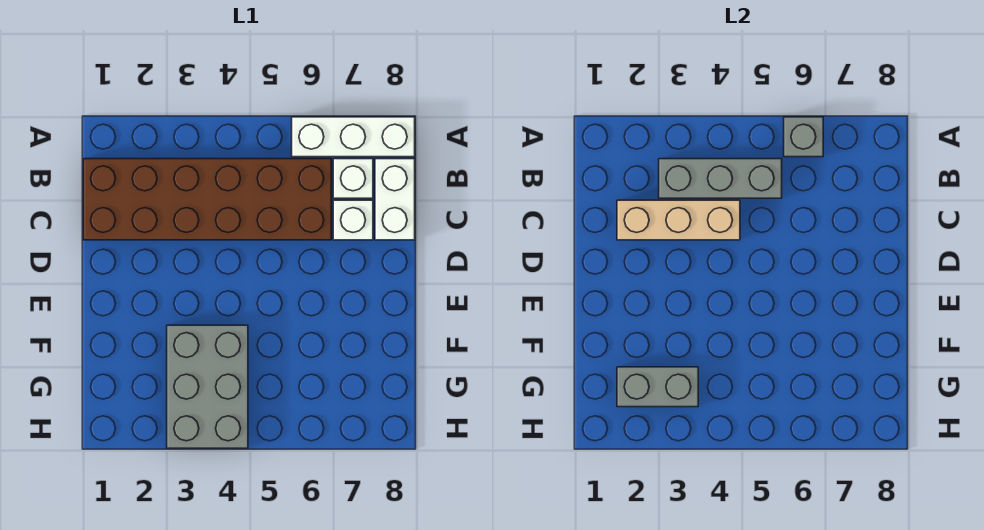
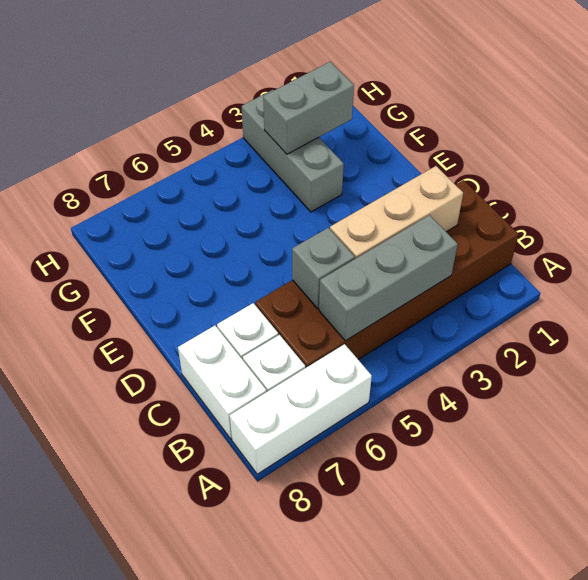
grey 1x1 brick [784,117,823,157] -> grey 1x1 brick moved to [292,228,355,309]
grey 2x3 brick [167,325,248,448] -> grey 1x3 brick [242,90,344,212]

